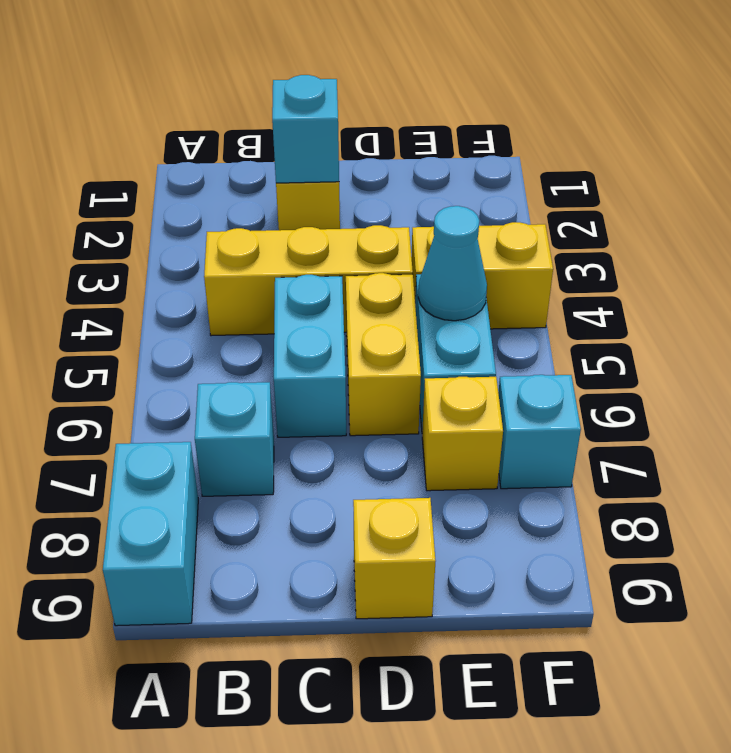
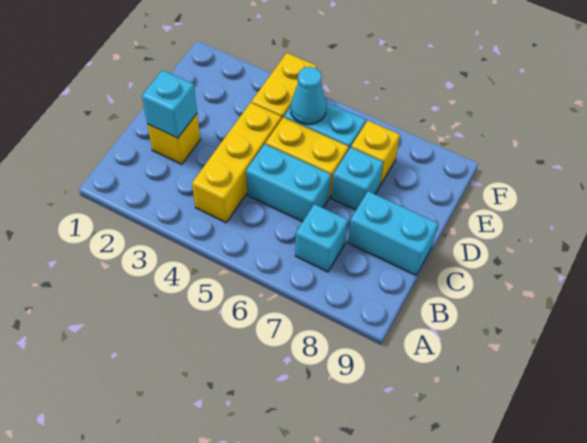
cyan 1x2 brick [103,442,198,626] -> cyan 1x2 brick moved to [348,191,438,275]
yellow 1x1 brick [353,498,436,619] -> none
cyan 1x1 brick [498,375,581,489] -> cyan 1x1 brick moved to [331,147,383,210]

